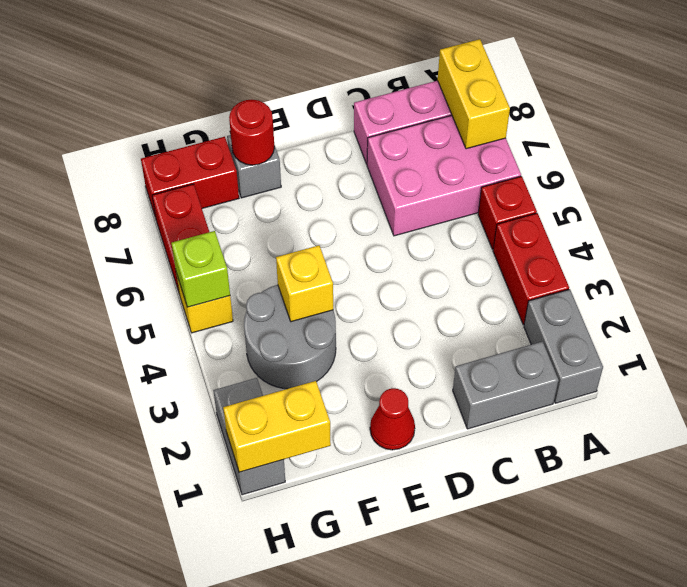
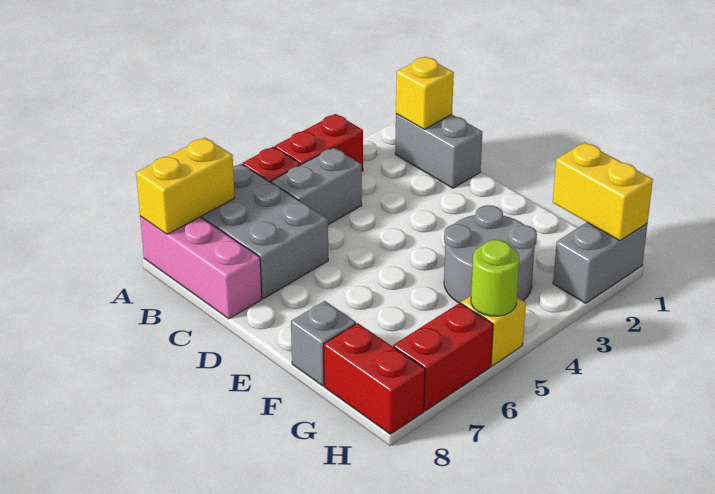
grey 1x2 brick [524,289,603,403] -> grey 1x2 brick moved to [271,147,362,225]
pink 2x3 brick [367,115,521,236] -> grey 2x3 brick [201,164,328,299]
red 1x1 cone [370,388,415,450] -> none
yellow 1x1 brick [276,245,333,322] -> yellow 1x1 brick moved to [396,57,454,129]
red 1x1 round brick [229,99,274,165] -> none
lime 1x1 brick [172,231,230,307] -> lime 1x1 round brick [471,240,519,316]

